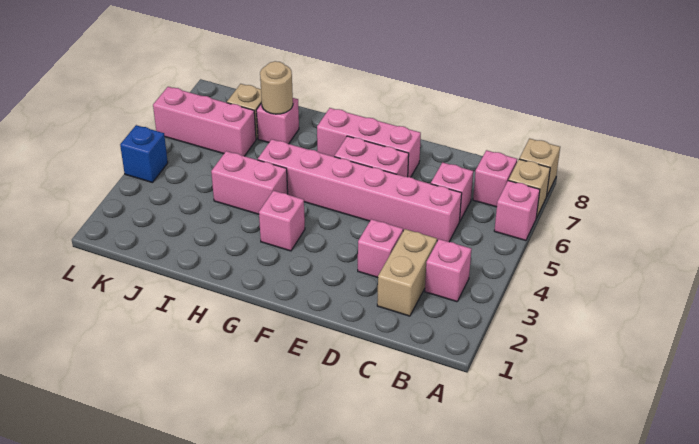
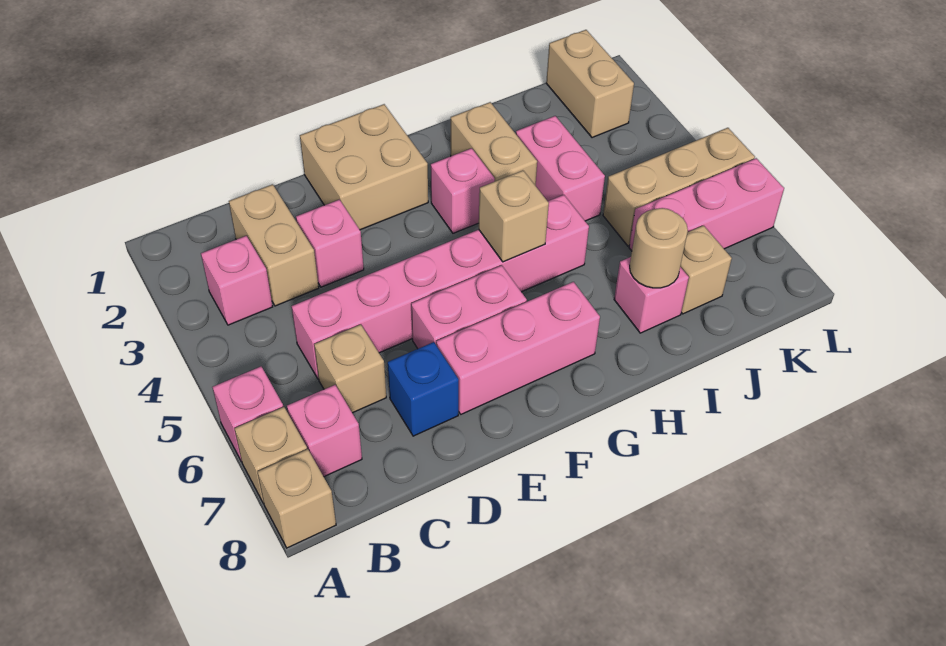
pink 1x1 brick [431,162,473,221] -> tan 1x1 brick [314,324,386,413]
none -> tan 2x2 brick [300,104,428,230]
none -> tan 1x1 brick [479,170,549,262]
none -> tan 1x2 brick [451,102,537,186]
pink 1x2 brick [211,151,288,214] -> pink 1x2 brick turned to [516,116,605,221]
none -> tan 1x3 brick [603,128,755,246]
none -> tan 1x2 brick [546,30,634,138]
blue 1x1 brick [120,125,168,183] -> blue 1x1 brick moved to [388,342,459,436]

